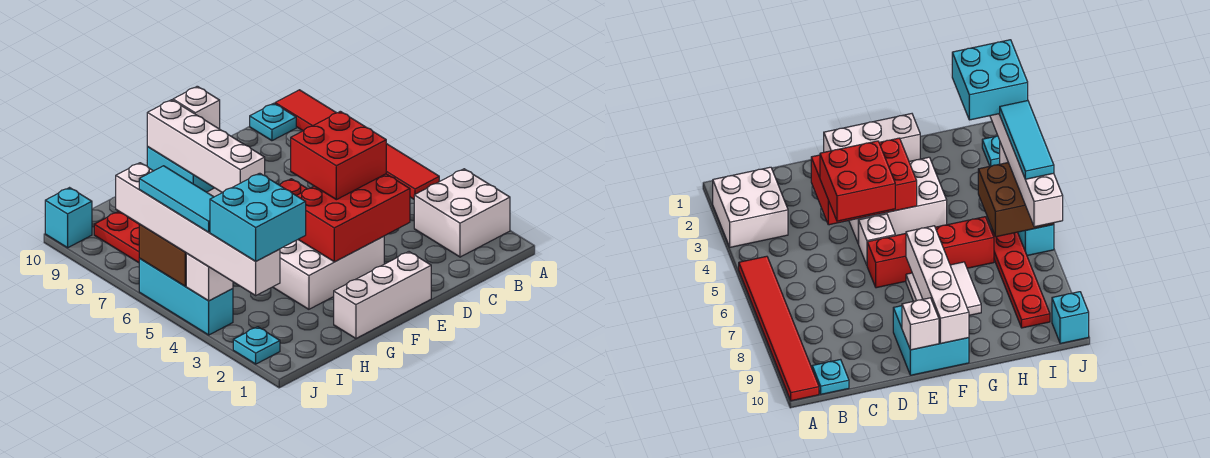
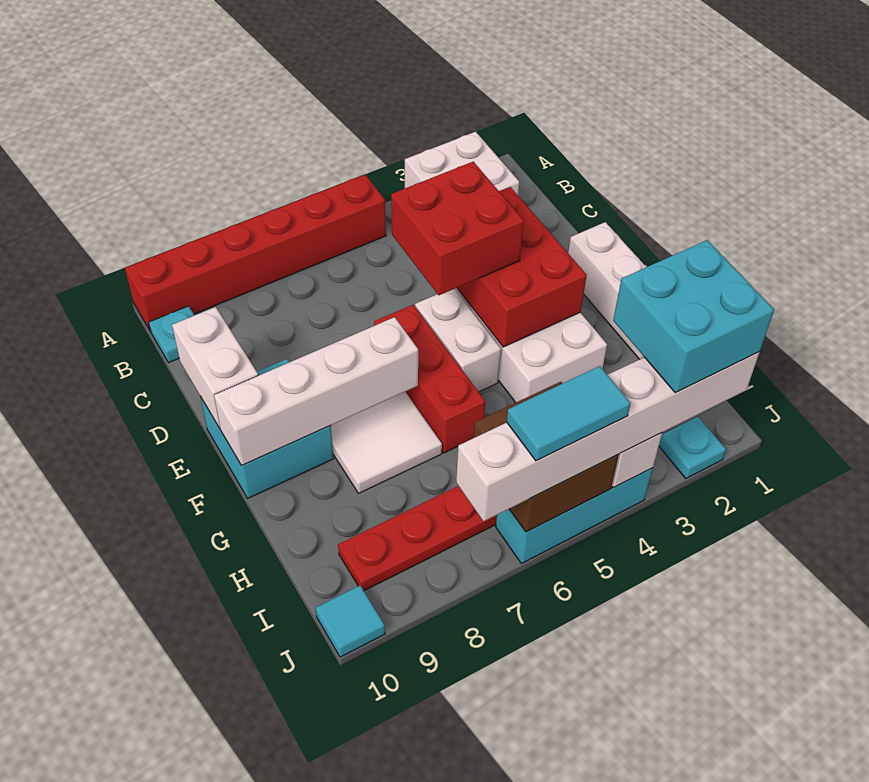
red 1x6 tile [275,90,439,199] -> red 1x6 brick [125,175,386,332]
white 1x1 brick [859,214,895,265] -> white 1x2 brick [415,289,501,392]
red 1x4 brick [867,217,994,288] -> red 1x3 brick [374,305,485,453]
white 1x1 brick [173,86,220,129] -> white 1x2 brick [172,307,258,428]
cyan 1x3 tile [139,166,213,232] -> cyan 1x2 tile [507,366,631,461]
cyan 1x1 brick [45,188,92,248] -> cyan 1x1 tile [316,586,385,657]

